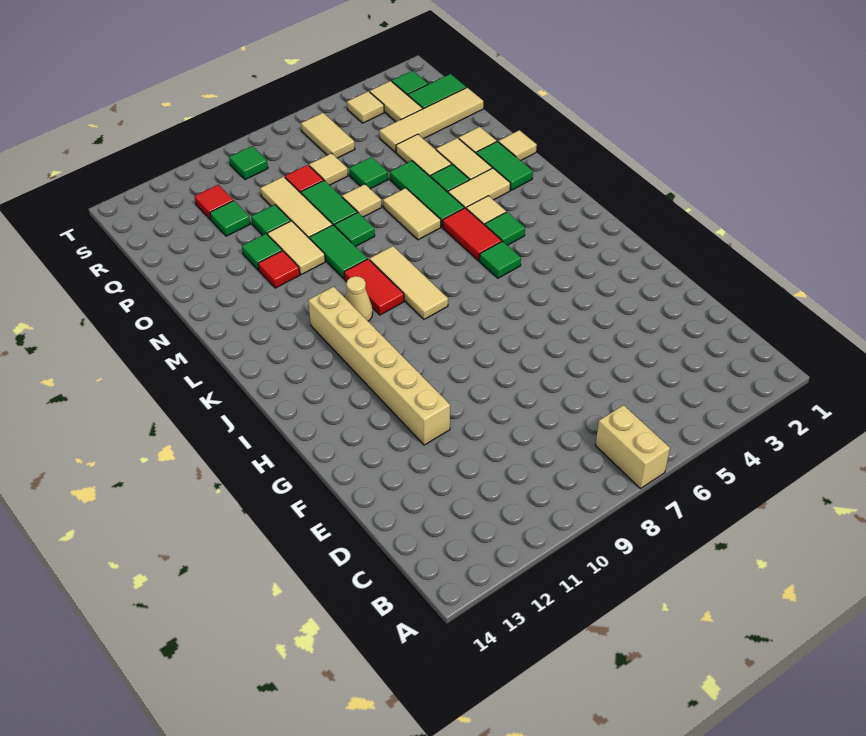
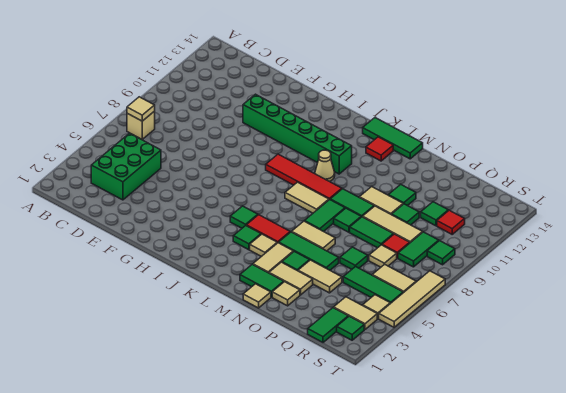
tan 1x2 brick [595,405,670,488] -> tan 1x1 brick [127,111,155,139]
none -> green 2x3 brick [91,133,161,200]
tan 1x6 brick [308,287,450,445] -> green 1x6 brick [243,94,352,174]
tan 1x3 tile [369,246,448,319] -> tan 1x2 tile [285,182,329,213]
red 1x2 tile [344,259,404,315] -> red 1x4 tile [266,154,342,200]
none -> green 1x3 tile [363,118,423,159]
none -> green 1x2 tile [305,200,345,232]
red 1x1 tile [258,251,300,288] -> red 1x1 tile moved to [366,137,393,161]
tan 1x1 tile [342,184,382,217] -> tan 1x1 tile moved to [127,97,155,121]
tan 1x4 tile [379,88,483,152] -> tan 1x4 tile moved to [379,271,445,327]
none -> green 1x3 tile [343,267,403,304]
none -> green 1x2 tile [398,232,439,267]

